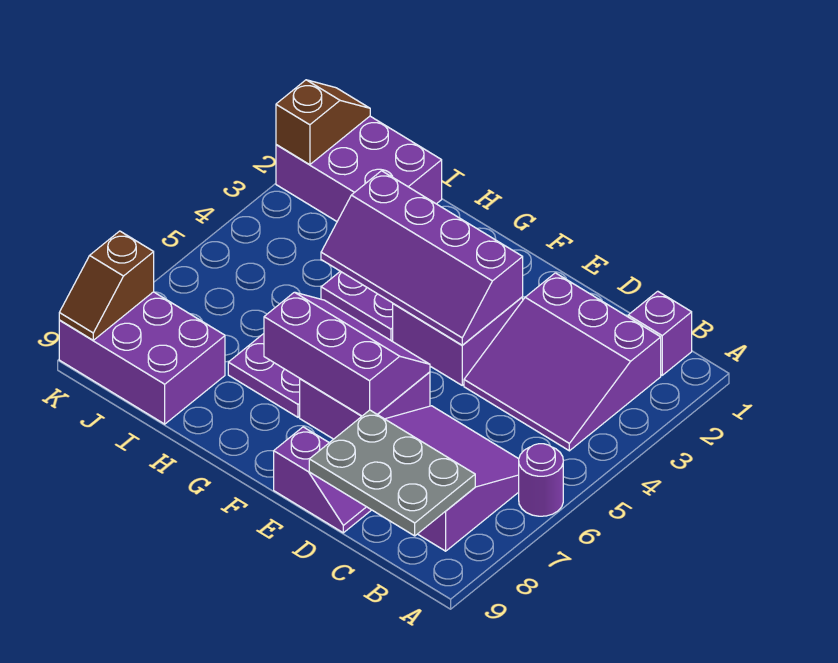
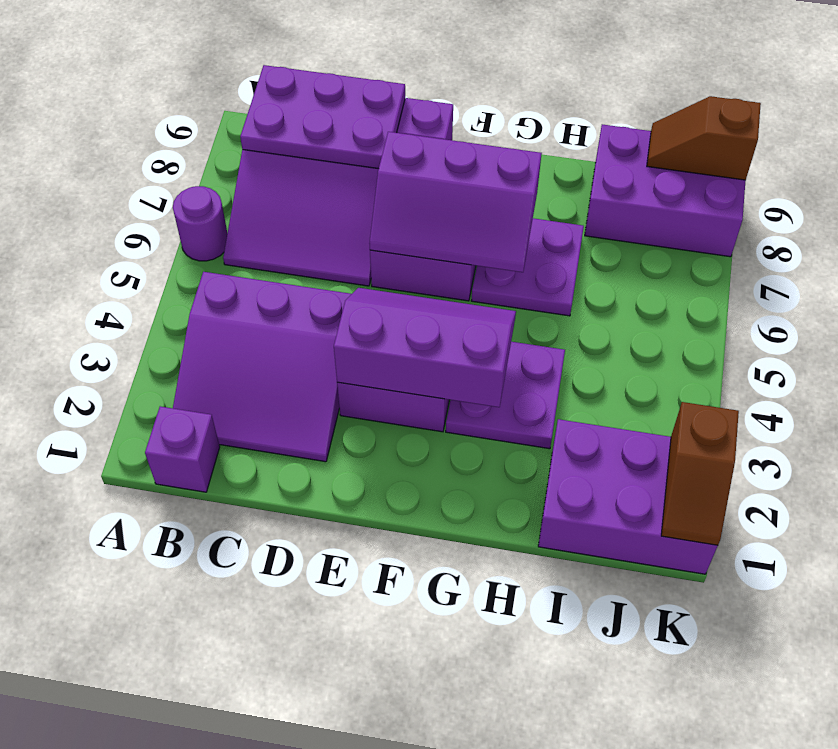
purple 3x3 slope [464,273,661,451] -> purple 3x3 slope turned to [173,272,351,462]
grey 2x3 plate [309,410,475,536] -> purple 2x3 plate [240,65,405,169]
purple 2x4 slope [321,171,523,345] -> purple 2x3 slope [334,288,516,407]
brown 1x2 slope [59,231,154,340] -> brown 1x2 slope turned to [647,96,761,180]

